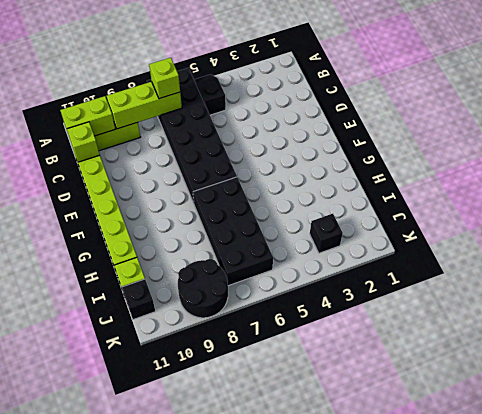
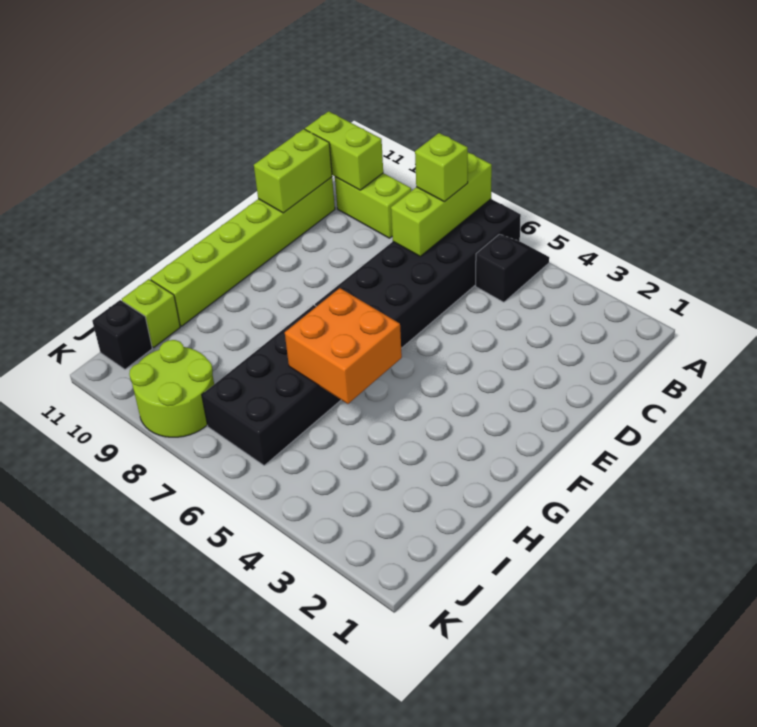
lime 1x3 brick [107,82,182,129] -> lime 1x3 brick turned to [391,153,492,256]
lime 1x1 brick [67,122,100,162] -> lime 1x2 brick [254,129,332,213]
none -> orange 2x2 brick [285,288,402,404]
black 1x1 brick [310,214,343,253] -> none
black 2x2 round brick [178,259,228,318] -> lime 2x2 round brick [129,340,214,437]

